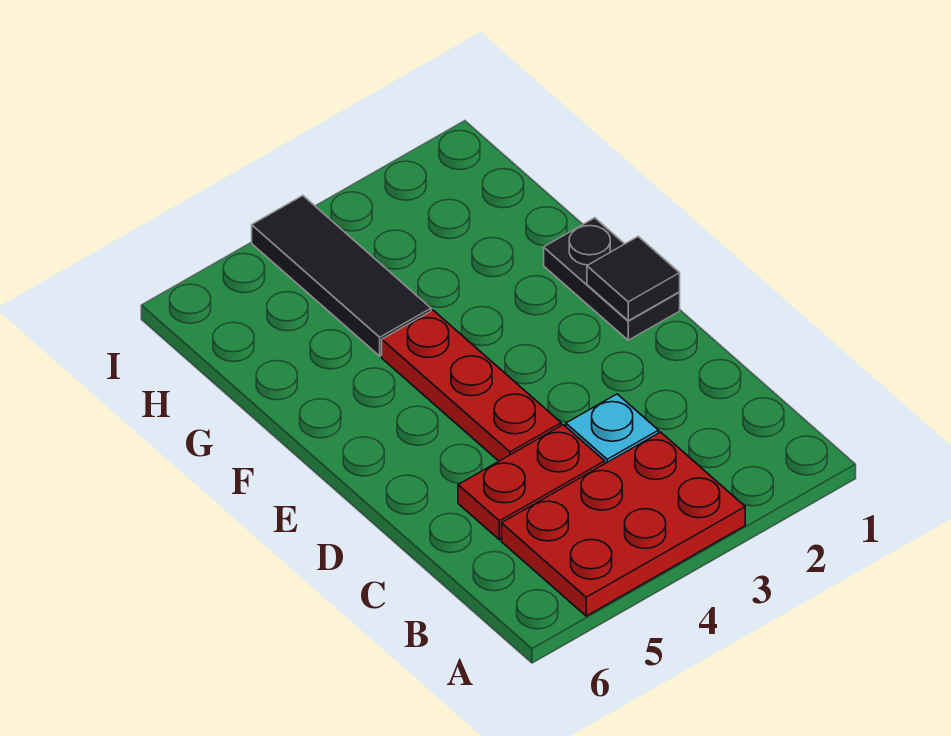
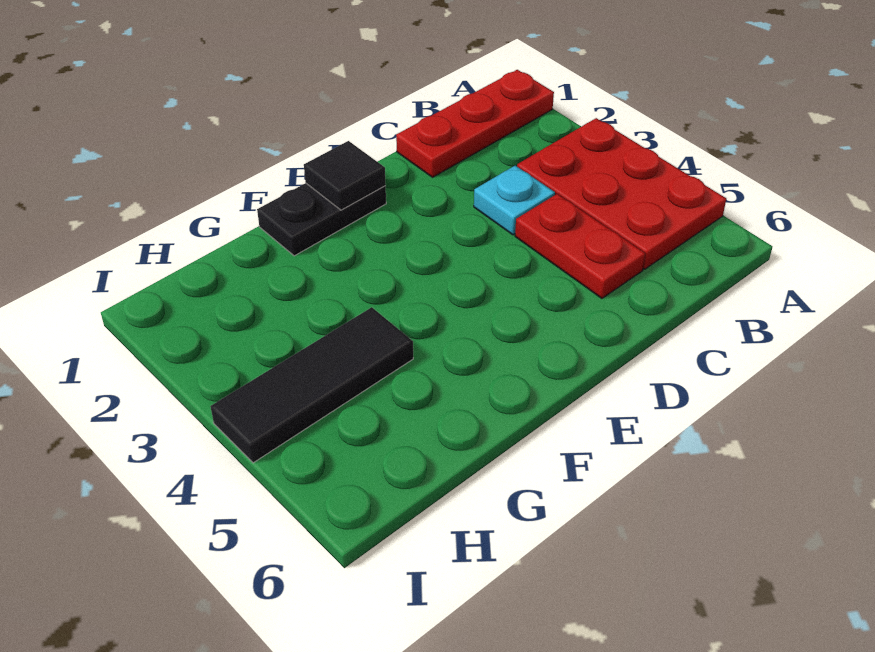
red 1x3 plate [382,310,561,461] -> red 1x3 plate moved to [396,70,554,177]

